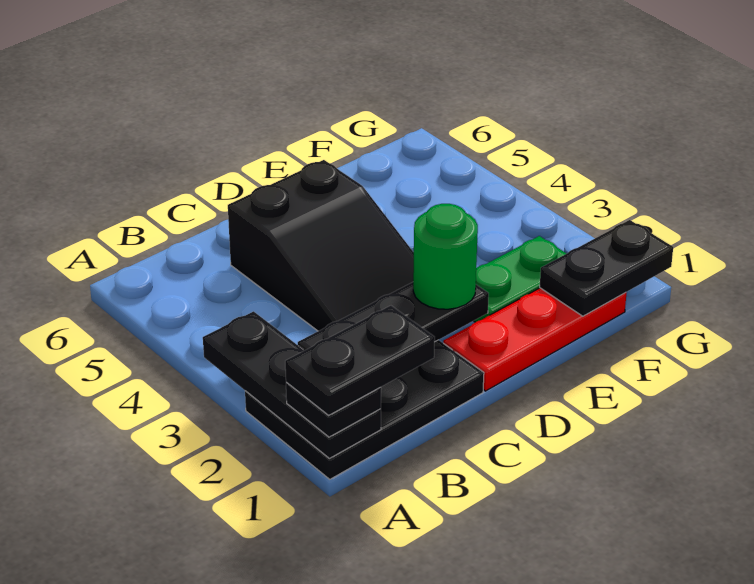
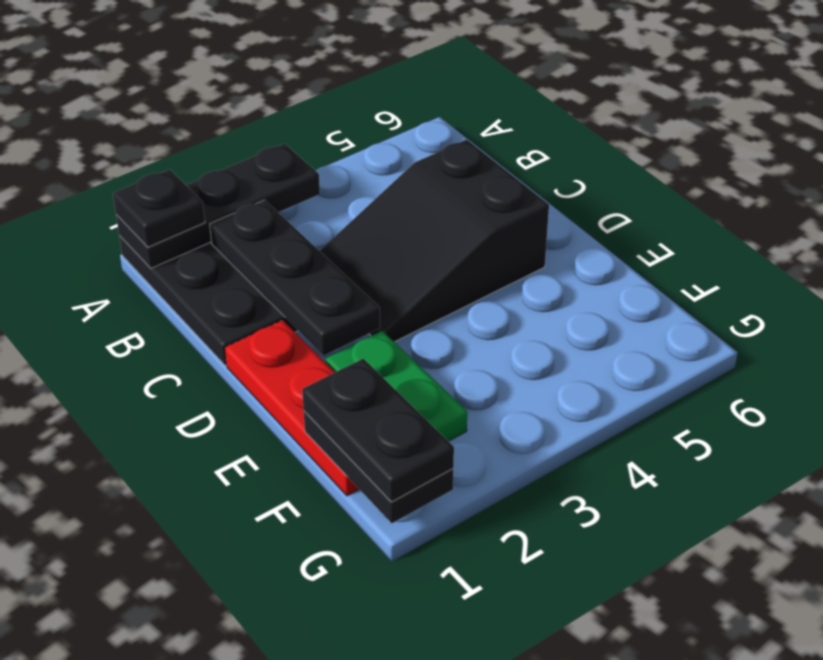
black 1x2 plate [285,306,435,415] -> black 1x2 plate moved to [302,359,454,502]
green 1x1 round brick [413,204,478,309] -> none

